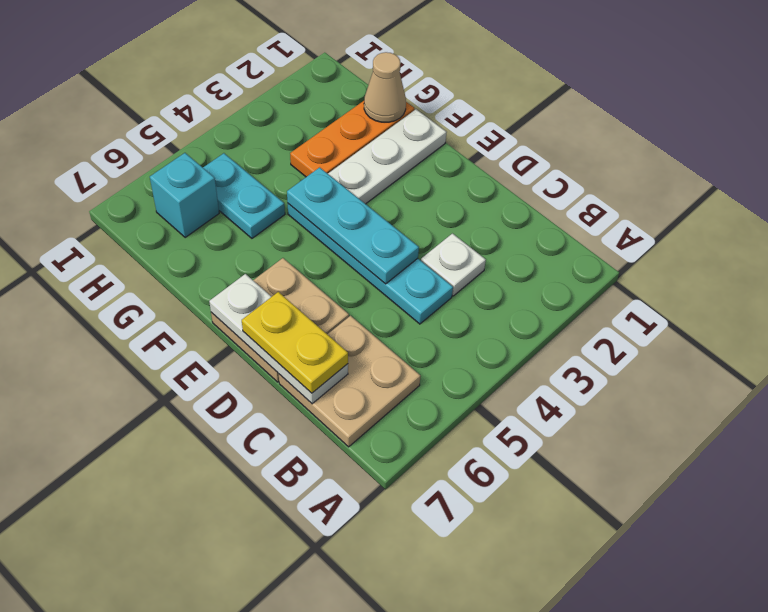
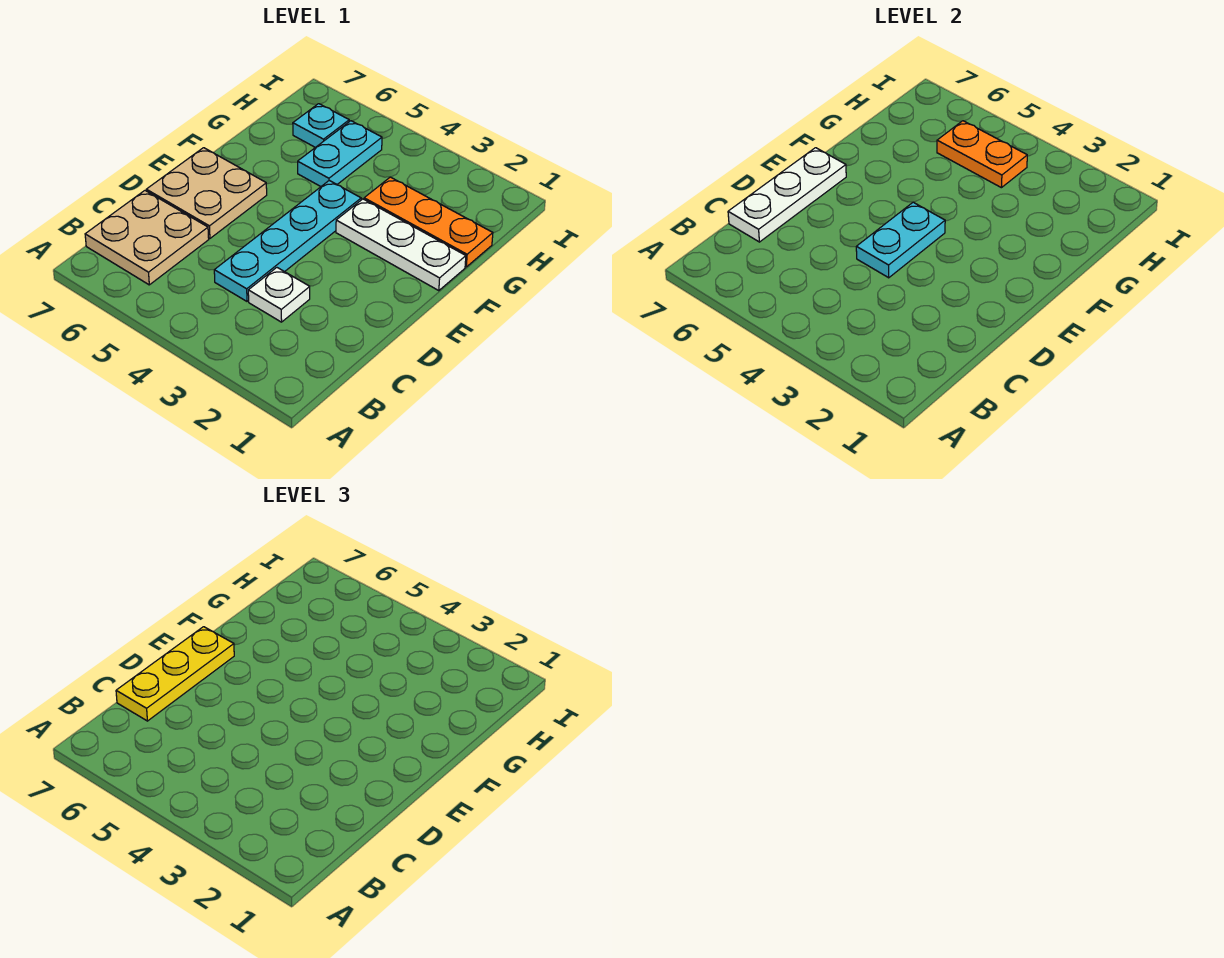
yellow 1x2 plate [242,292,348,393] -> yellow 1x3 plate [116,627,234,721]
cyan 1x3 plate [287,167,419,284] -> cyan 1x2 plate [856,202,945,278]
tan 1x1 cone [364,52,406,122] -> none
none -> orange 1x2 plate [937,121,1027,188]
cyan 1x1 brick [150,153,219,238] -> cyan 1x1 plate [293,104,349,147]

